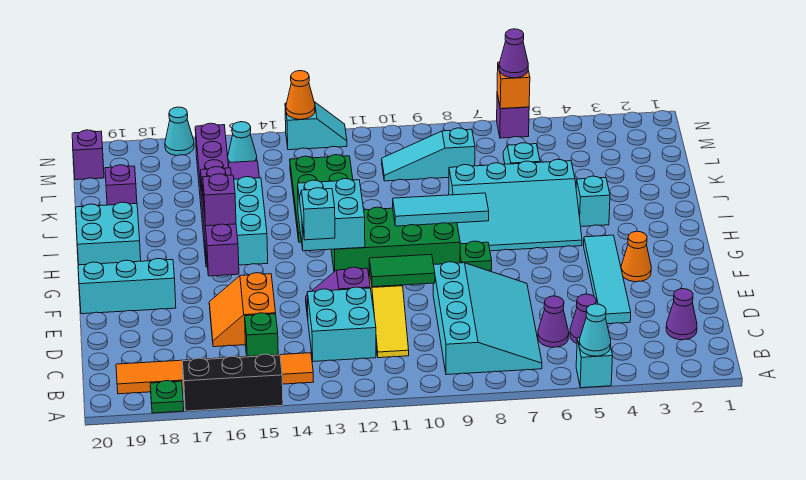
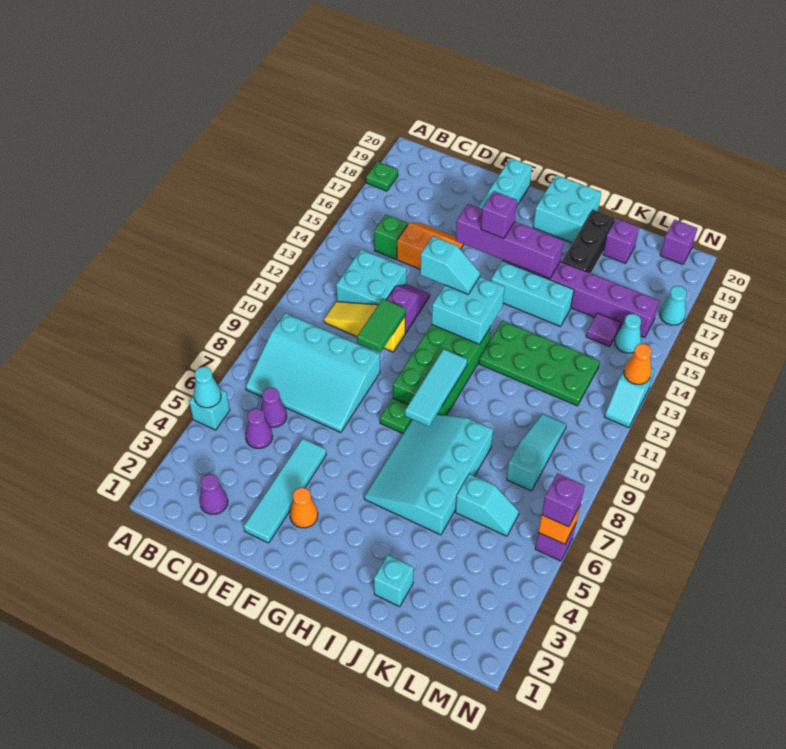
black 1x3 brick [182,354,283,411] -> black 1x3 brick moved to [562,210,615,273]
orange 1x6 tile [116,353,314,394] -> none
cyan 1x4 tile [584,235,631,324] -> cyan 1x4 tile turned to [244,439,326,543]
cyan 1x1 brick [576,176,610,226] -> cyan 1x1 brick moved to [374,555,414,607]
purple 1x1 cone [499,29,528,78] -> purple 1x1 brick [542,473,585,527]

